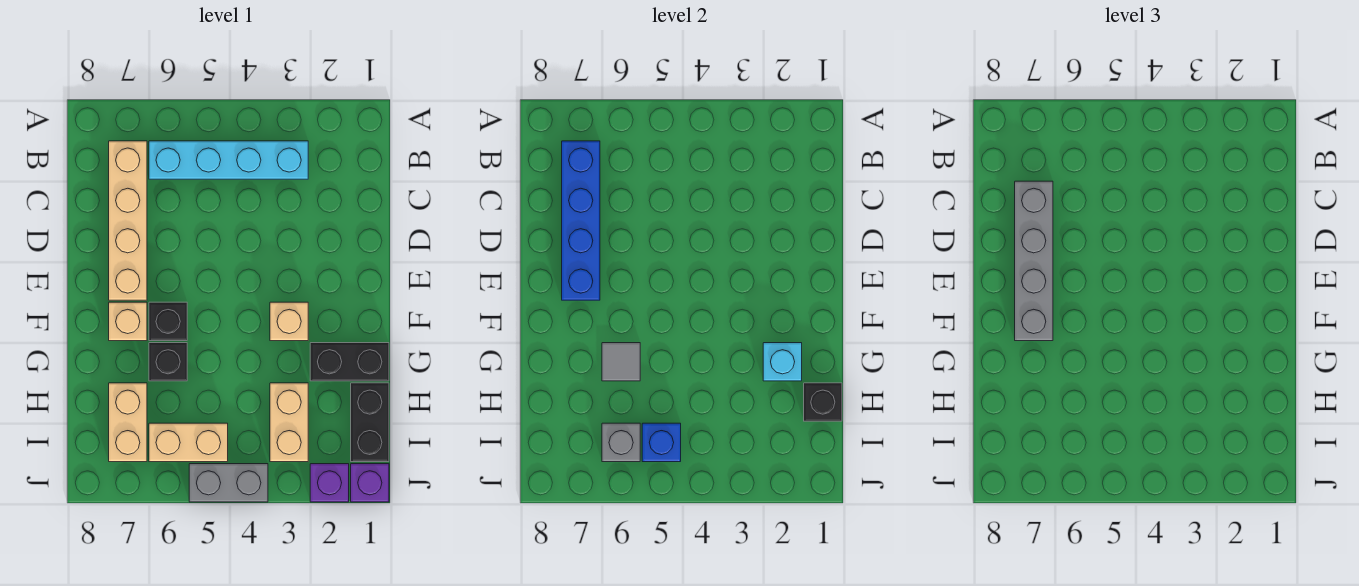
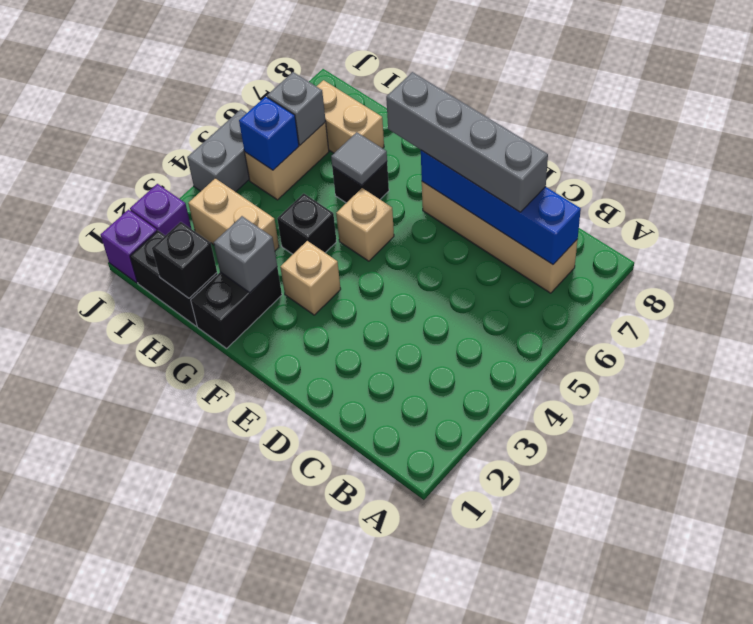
cyan 1x4 brick [149,141,308,179] -> none
black 1x1 brick [149,302,187,341] -> black 1x1 brick moved to [277,193,337,254]
tan 1x1 brick [109,302,147,341] -> tan 1x1 brick moved to [336,188,394,261]
cyan 1x1 brick [763,343,802,381] -> grey 1x1 brick [214,216,277,293]

